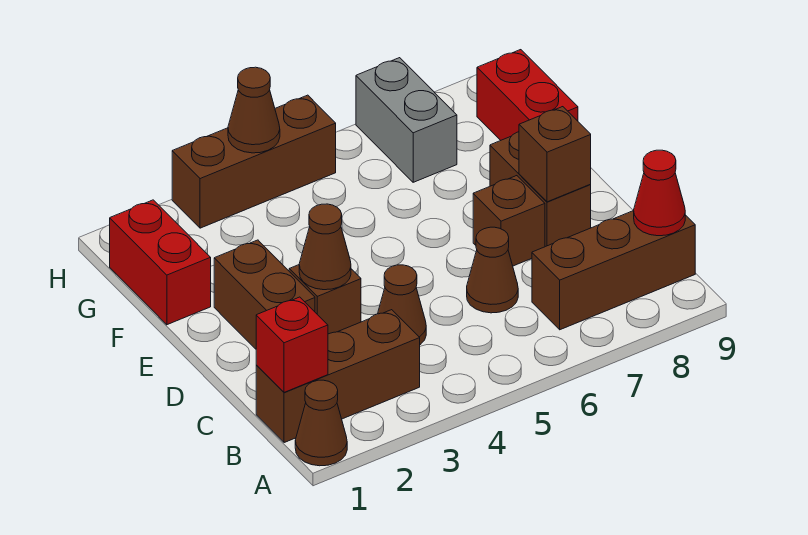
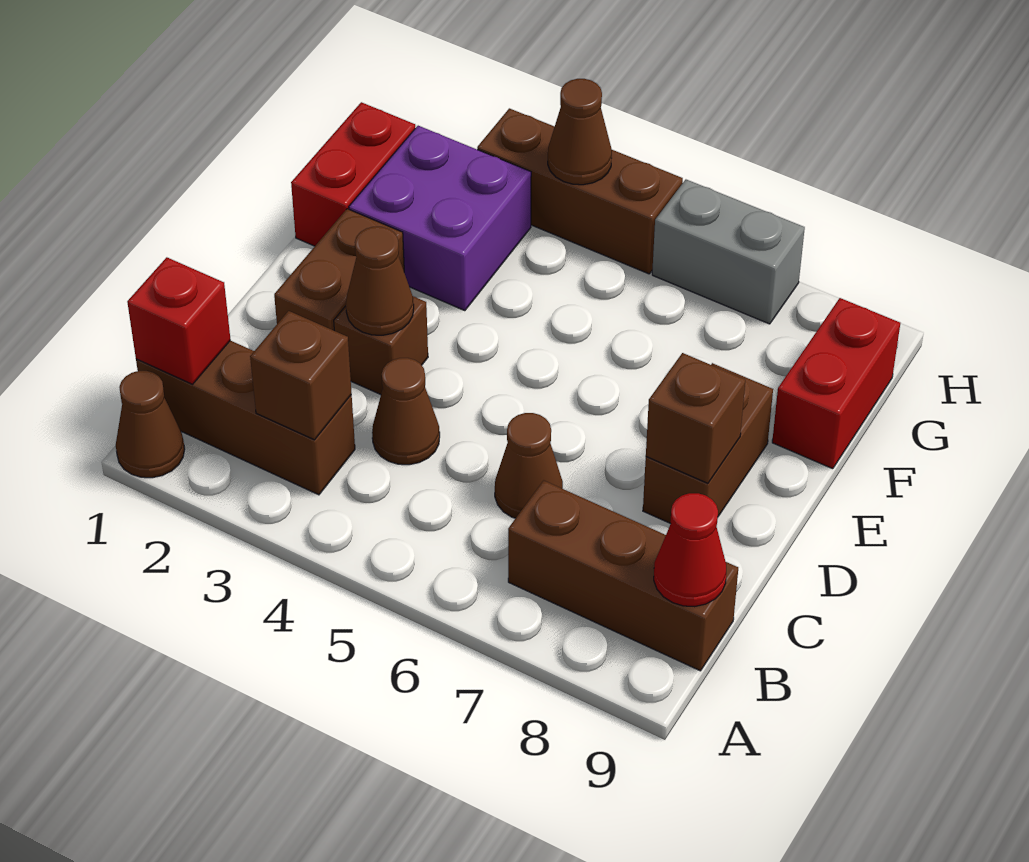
brown 1x1 brick [473,176,545,266] -> brown 1x1 brick moved to [250,311,352,440]
none -> purple 2x2 brick [349,126,531,311]
grey 1x2 brick [356,58,457,182] -> grey 1x2 brick turned to [652,180,805,324]

